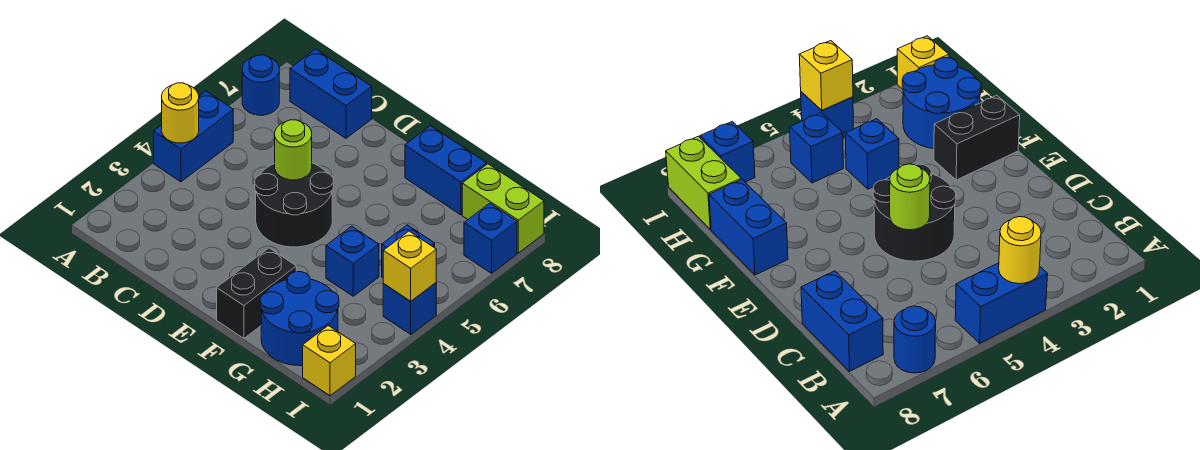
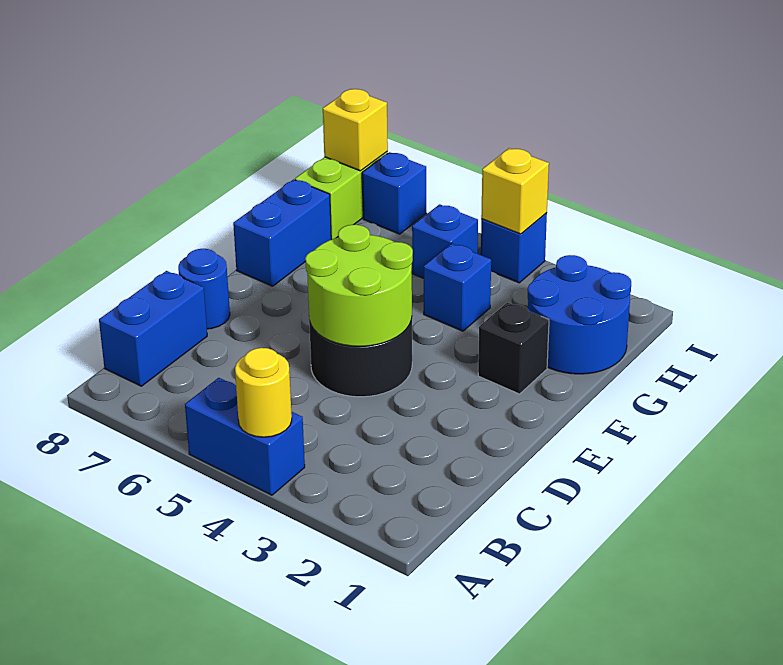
blue 1x1 round brick [242,55,279,115] -> blue 1x1 round brick moved to [178,249,230,329]
lime 1x1 round brick [275,120,312,180] -> lime 2x2 round brick [305,225,413,347]
black 1x2 brick [217,248,296,338] -> black 1x1 brick [478,302,549,394]
yellow 1x1 brick [303,326,356,396] -> yellow 1x1 brick moved to [323,89,388,171]

